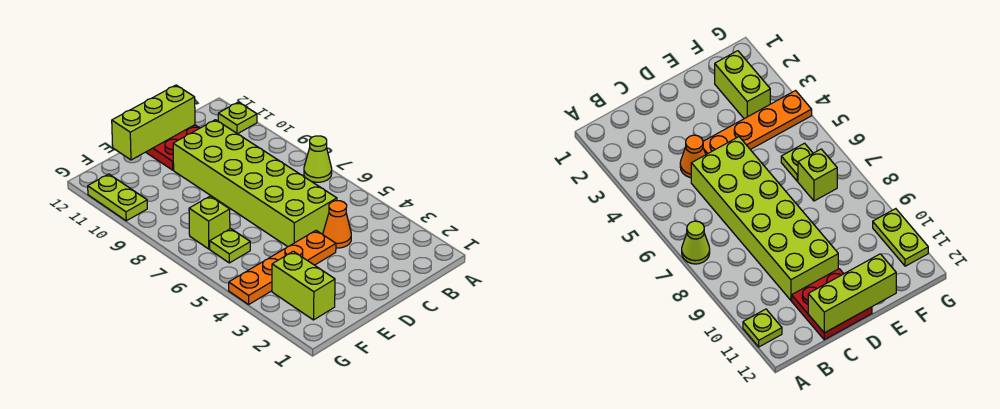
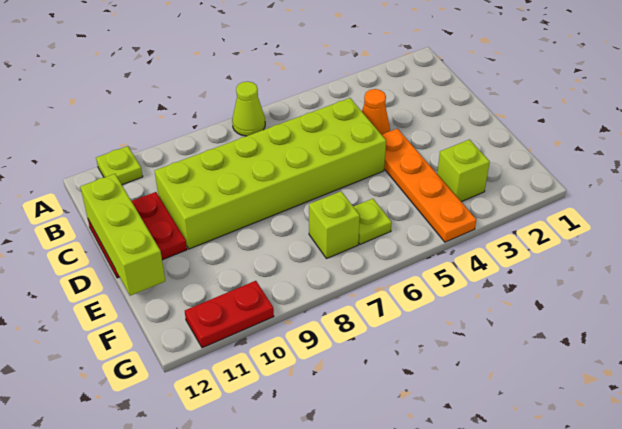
lime 1x2 brick [272,251,335,320] -> lime 1x1 brick [437,140,490,202]
lime 1x2 plate [88,174,147,221] -> red 1x2 plate [185,281,274,348]

